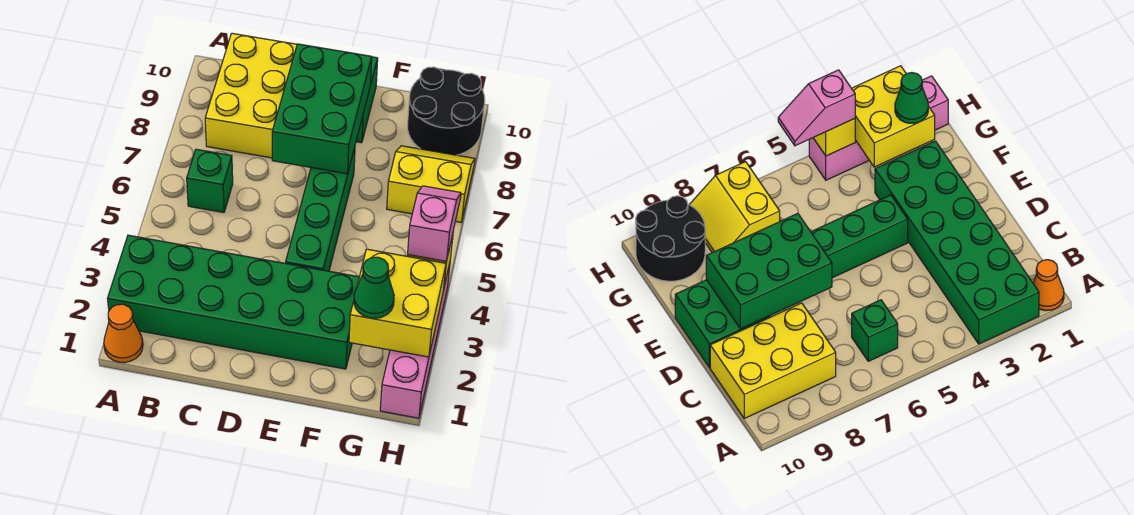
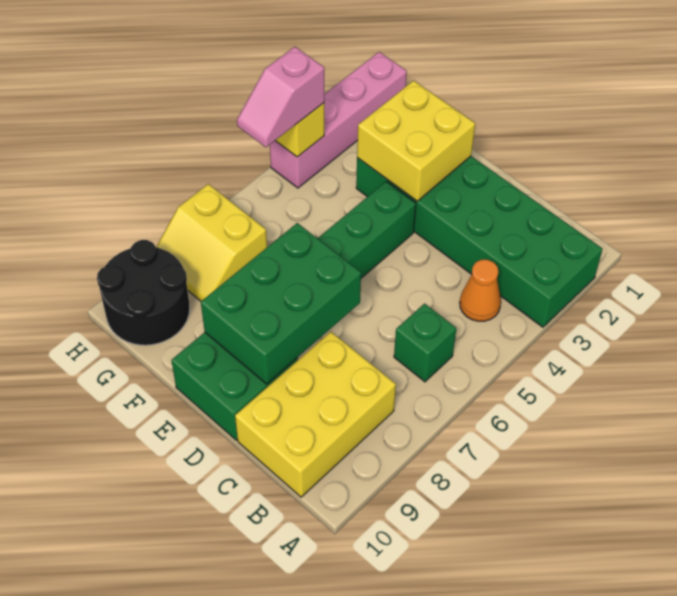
orange 1x1 cone [104,304,143,363] -> orange 1x1 cone moved to [460,260,501,321]
yellow 2x2 brick [349,249,446,357] -> yellow 2x2 brick moved to [357,81,475,201]
green 1x1 cone [354,257,394,318] -> none

